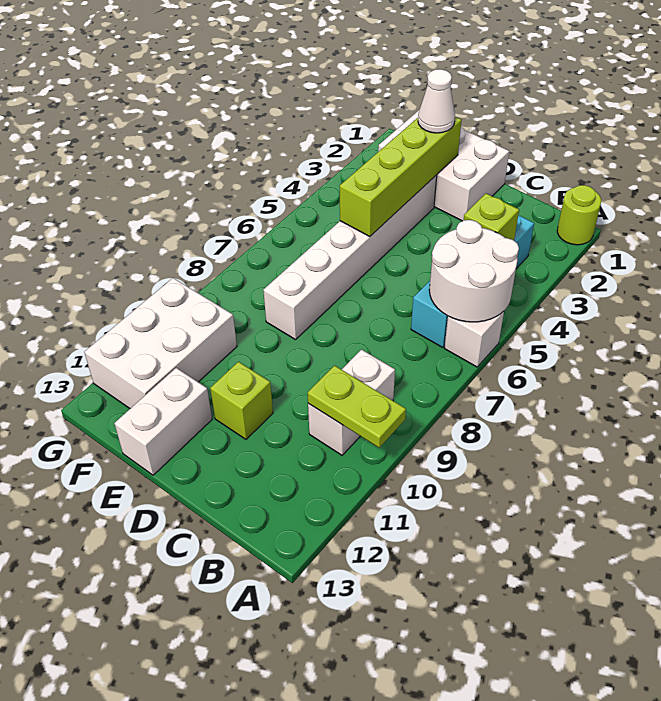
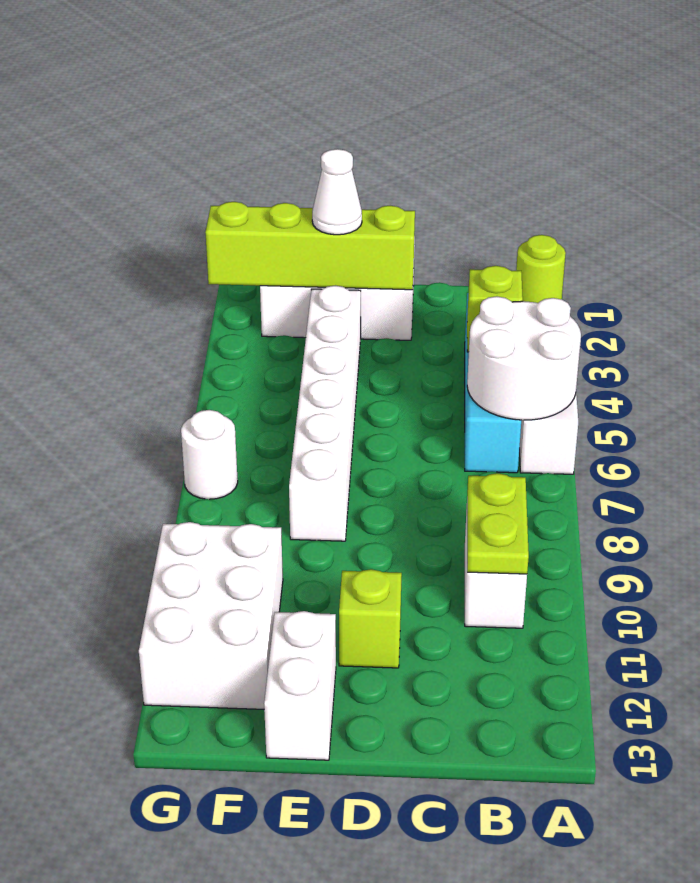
lime 1x2 plate [308,366,406,448] -> lime 1x2 plate turned to [467,473,529,574]
lime 1x4 brick [340,117,462,236] -> lime 1x4 brick turned to [205,202,415,290]
none -> white 1x1 round brick [181,410,238,499]

